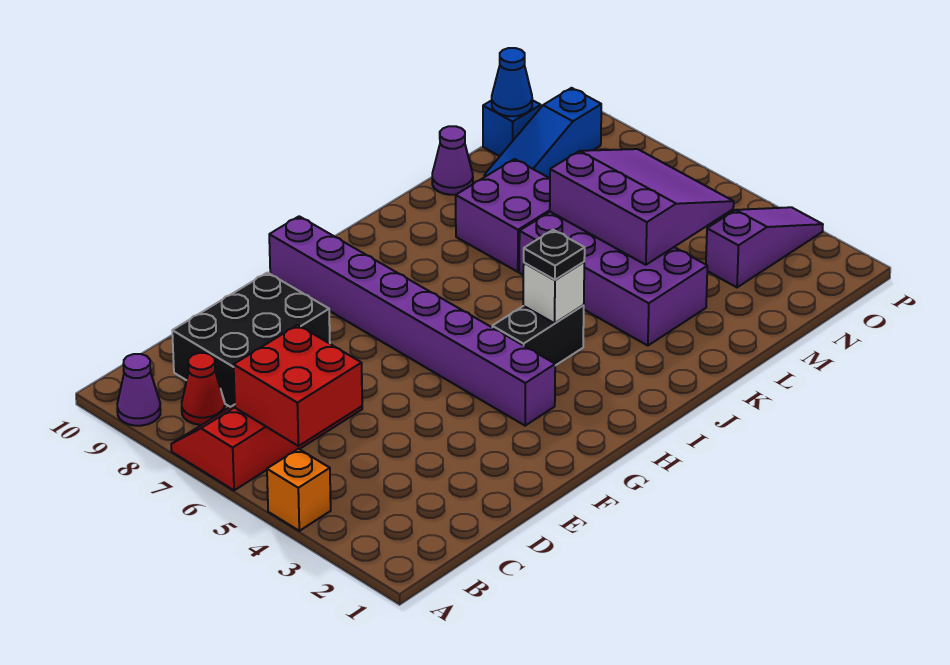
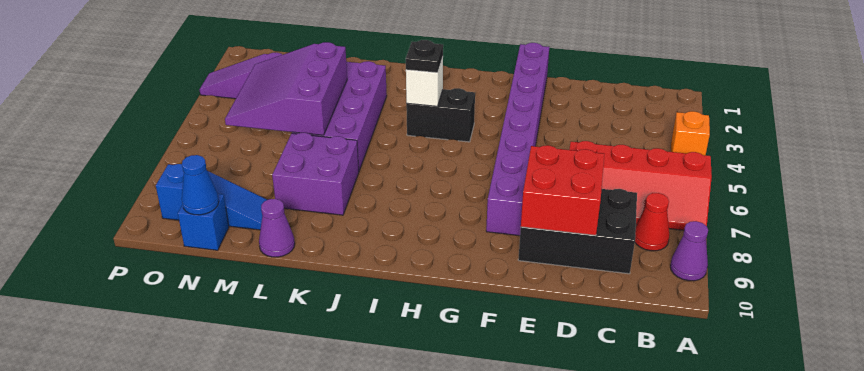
red 2x2 brick [234,325,362,446] -> red 2x2 brick moved to [521,145,604,236]
purple 1x8 brick [269,216,555,426] -> purple 1x8 brick moved to [486,43,549,236]

